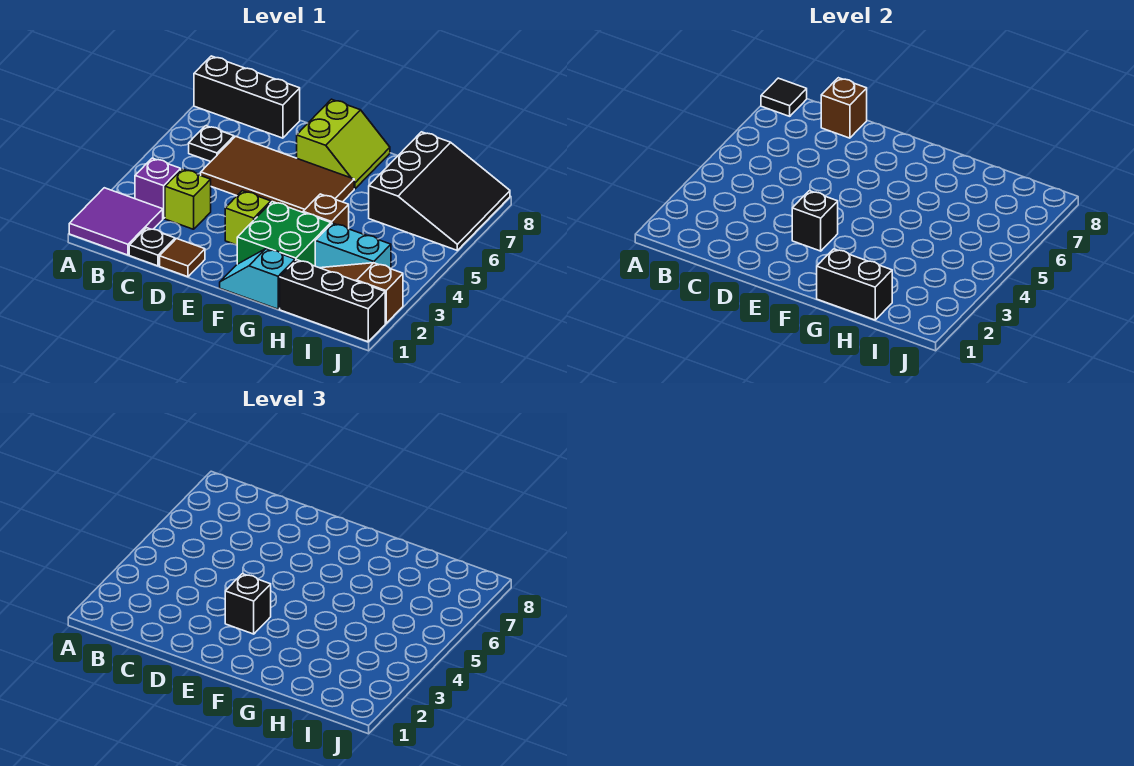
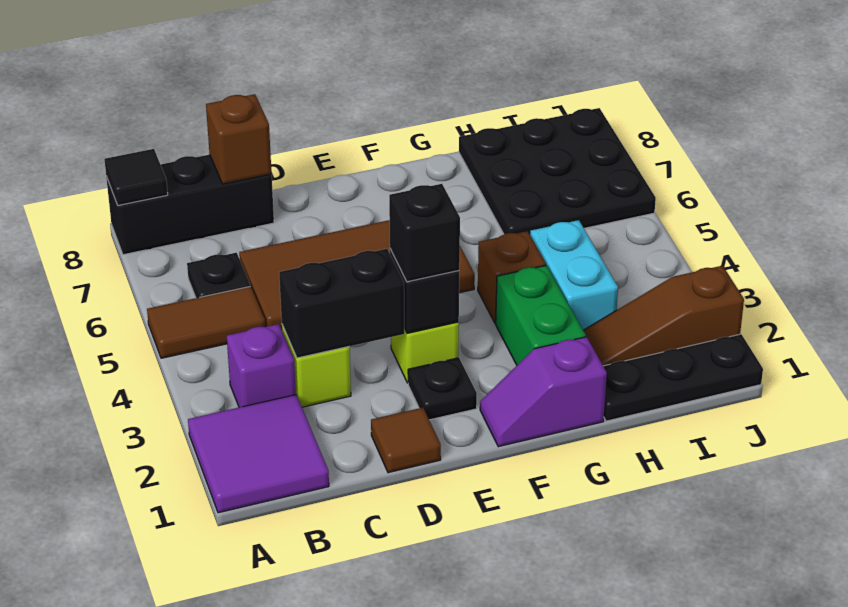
none -> brown 1x2 tile [147,286,265,358]
black 1x1 plate [129,228,175,266] -> black 1x1 plate moved to [408,358,477,420]
lime 2x2 slope [297,99,390,189] -> none
cyan 1x2 slope [220,249,295,309] -> purple 1x2 slope [480,337,607,447]
green 2x2 brick [237,202,331,266] -> green 1x2 brick [496,265,586,365]
black 1x2 brick [817,249,892,320] -> black 1x2 brick moved to [279,249,404,358]
black 1x3 brick [280,260,385,342] -> black 1x3 plate [603,334,763,421]
cyan 1x2 brick [315,223,391,269] -> cyan 1x2 brick turned to [530,220,618,330]
black 3x3 slope [369,132,510,250] -> black 3x3 plate [459,108,656,234]

